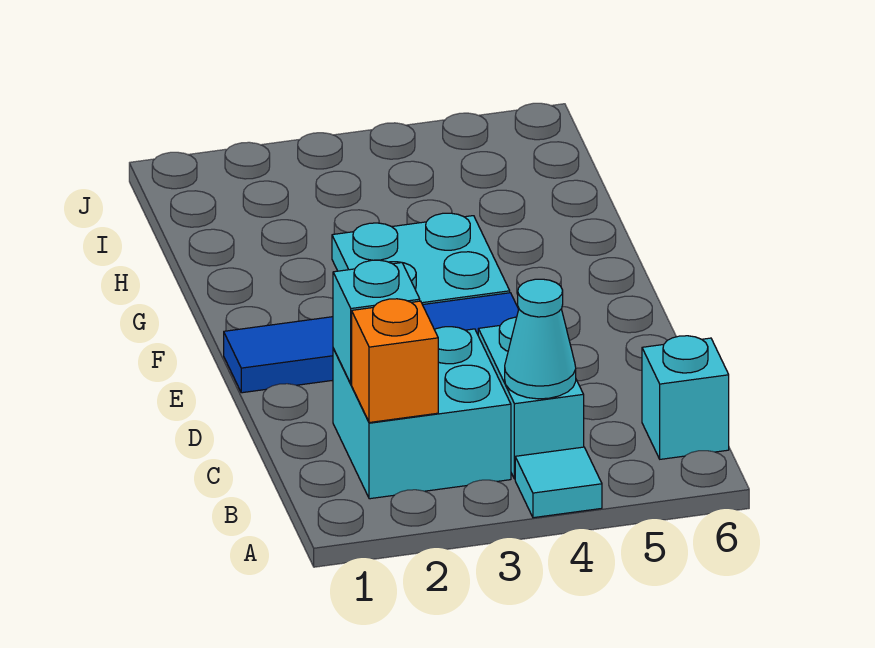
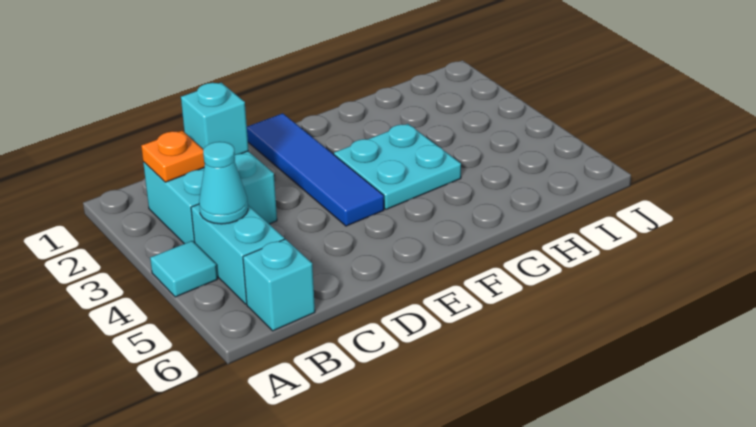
orange 1x1 brick [352,299,438,423] -> orange 1x1 plate [141,131,205,182]
cyan 1x2 brick [478,317,584,479] -> cyan 1x2 brick turned to [191,204,284,304]

